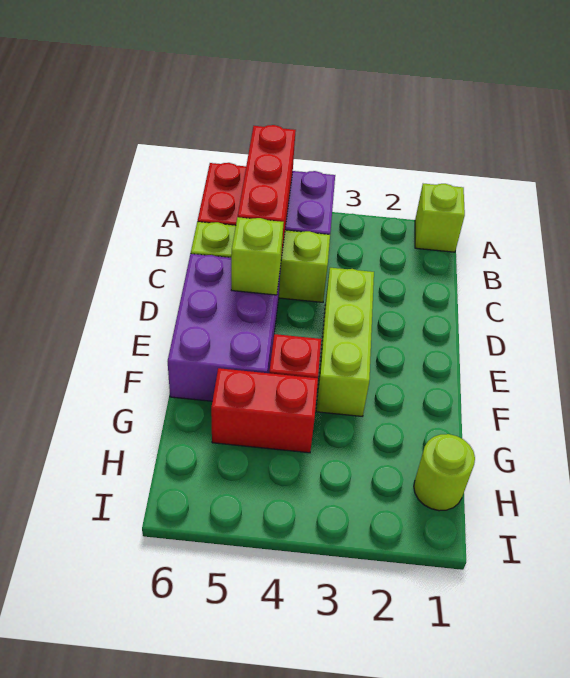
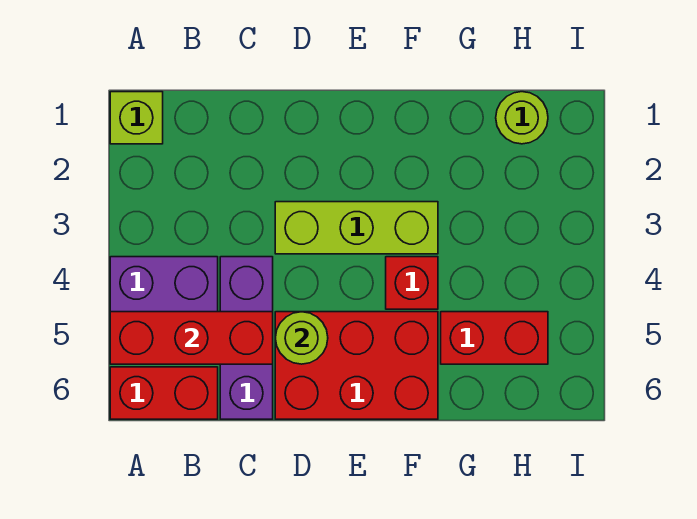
lime 1x3 brick [191,222,330,302] -> purple 1x3 brick [220,257,273,419]
purple 2x3 brick [168,254,281,401] -> red 2x3 brick [275,312,438,419]
lime 1x1 brick [231,217,284,295] -> lime 1x1 round brick [275,312,328,364]
red 1x2 brick [211,368,318,453] -> red 1x2 brick turned to [441,312,548,364]

